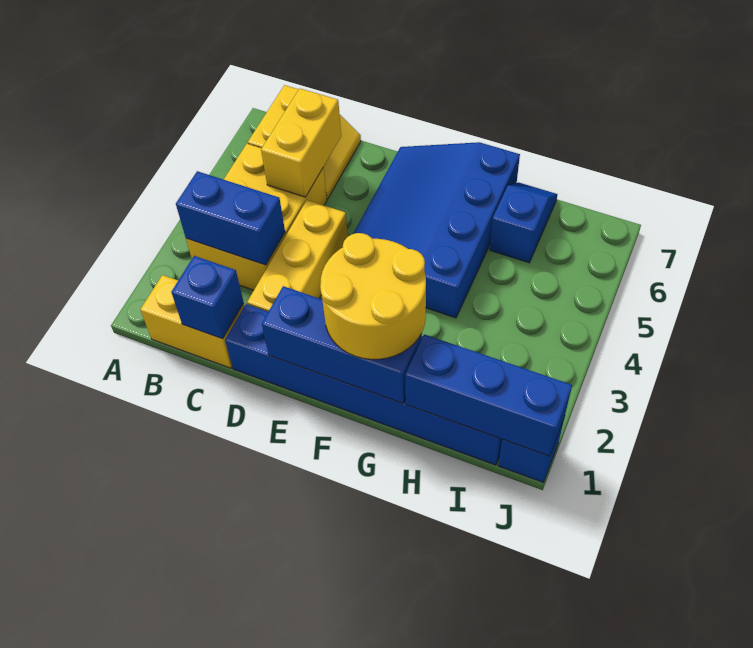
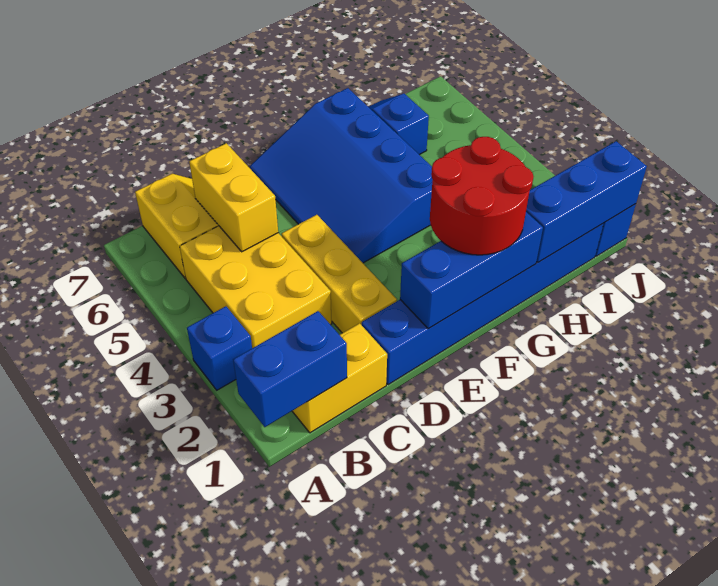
blue 1x2 brick [176,171,285,265] -> blue 1x2 brick moved to [233,311,347,427]
blue 1x1 brick [171,256,244,339] -> blue 1x1 brick moved to [187,306,252,390]
yellow 2x2 round brick [320,233,426,359] -> red 2x2 round brick [430,137,534,255]

